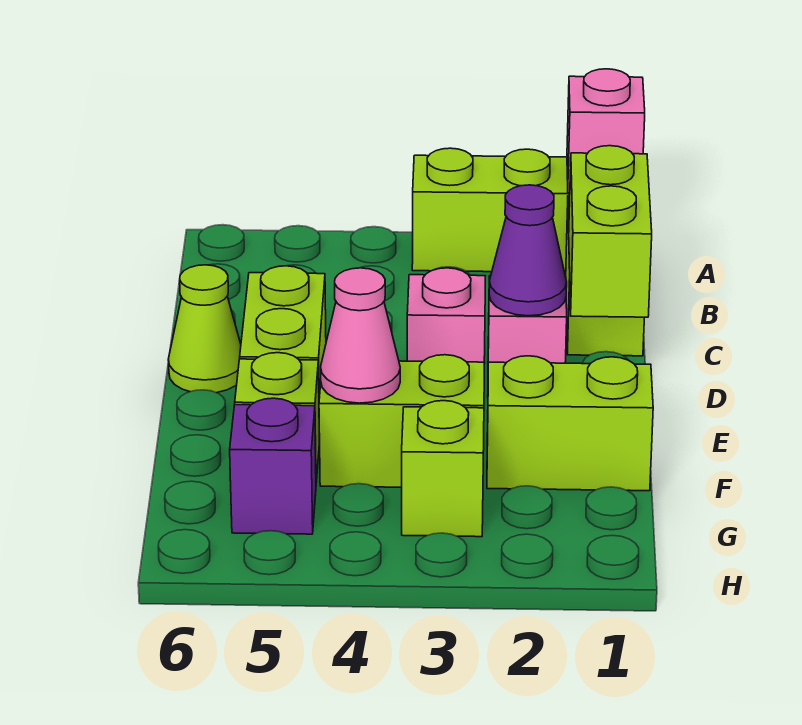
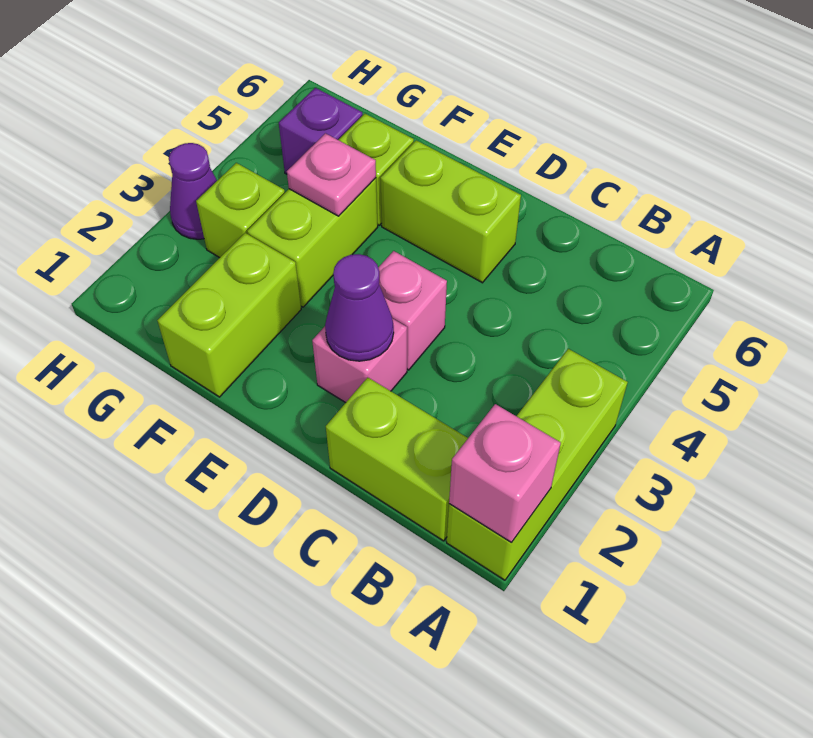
lime 1x2 brick [569,146,652,317] -> none
lime 1x1 cone [168,265,241,393] -> none
pink 1x1 cone [321,268,400,403] -> pink 1x1 plate [287,133,376,216]
none -> purple 1x1 cone [169,143,217,239]

